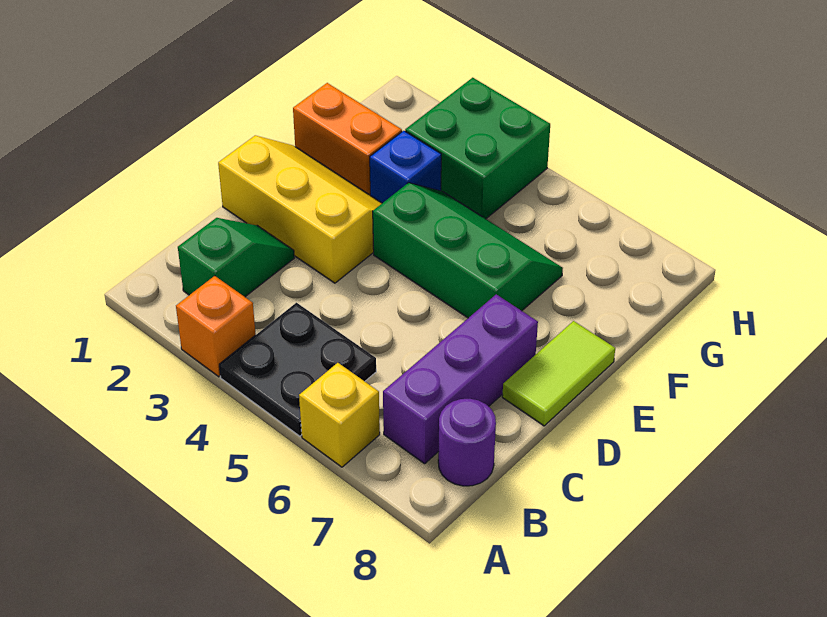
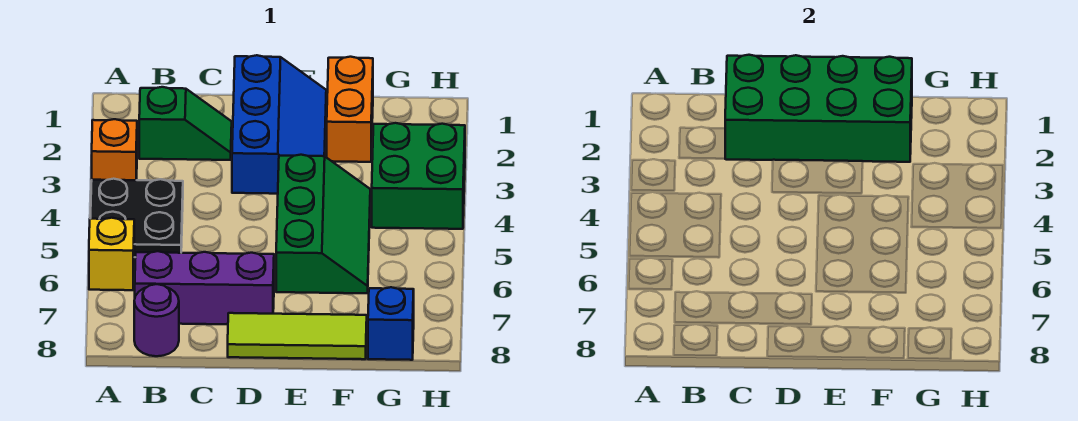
none -> green 2x4 brick [725,55,912,162]
yellow 2x3 slope [218,136,382,283] -> blue 2x3 slope [232,55,326,194]
lime 1x2 tile [502,321,615,426] -> lime 1x3 tile [228,313,367,359]
blue 1x1 brick [370,131,441,203] -> blue 1x1 brick moved to [368,287,414,360]

